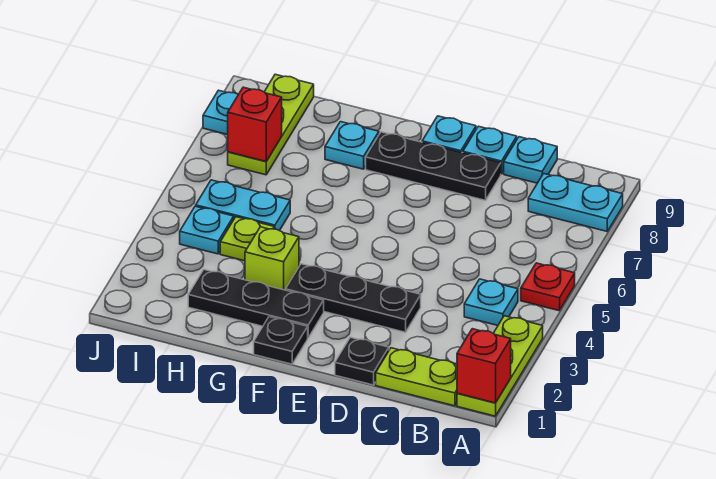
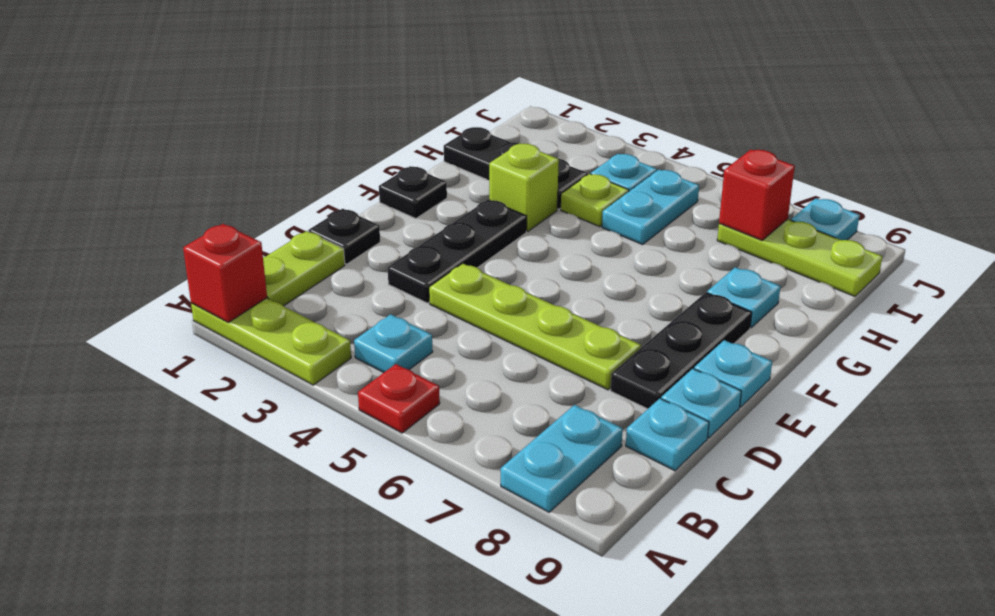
none -> lime 1x4 plate [429,263,641,390]
black 1x3 plate [188,270,324,338] -> black 1x3 plate turned to [444,127,587,209]

